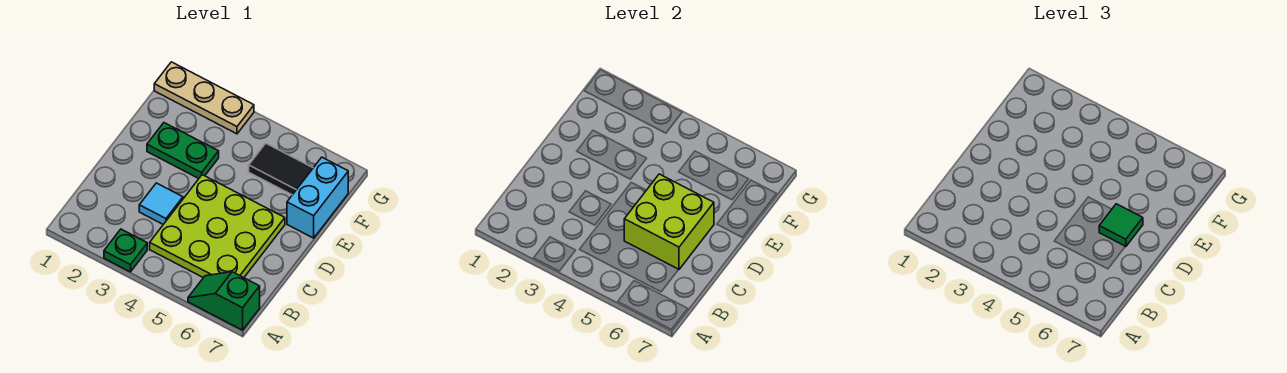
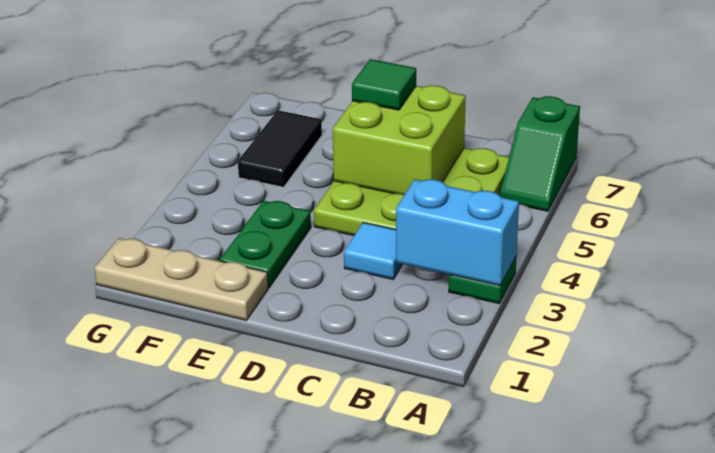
cyan 1x2 brick [287,157,348,238] -> cyan 1x2 brick moved to [396,179,519,286]
tan 1x3 plate [154,62,254,134] -> tan 1x3 plate turned to [95,238,268,320]

